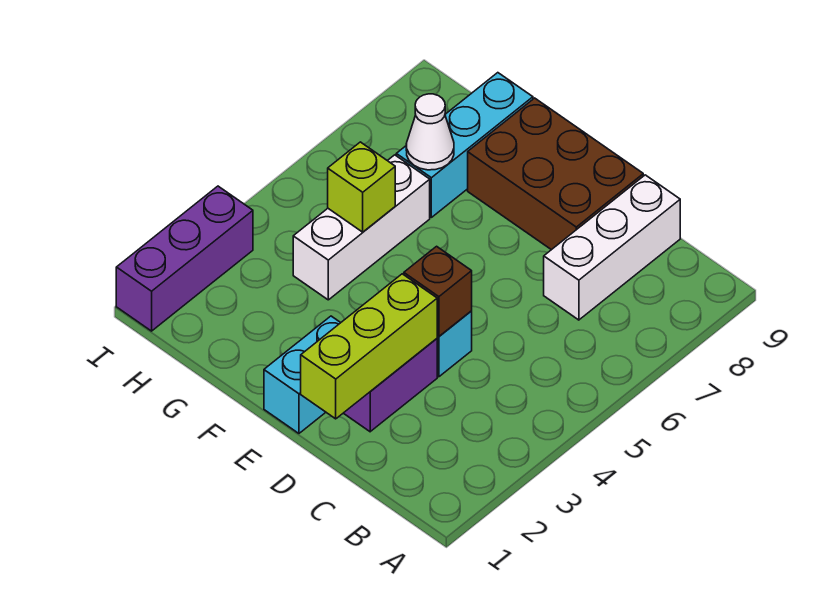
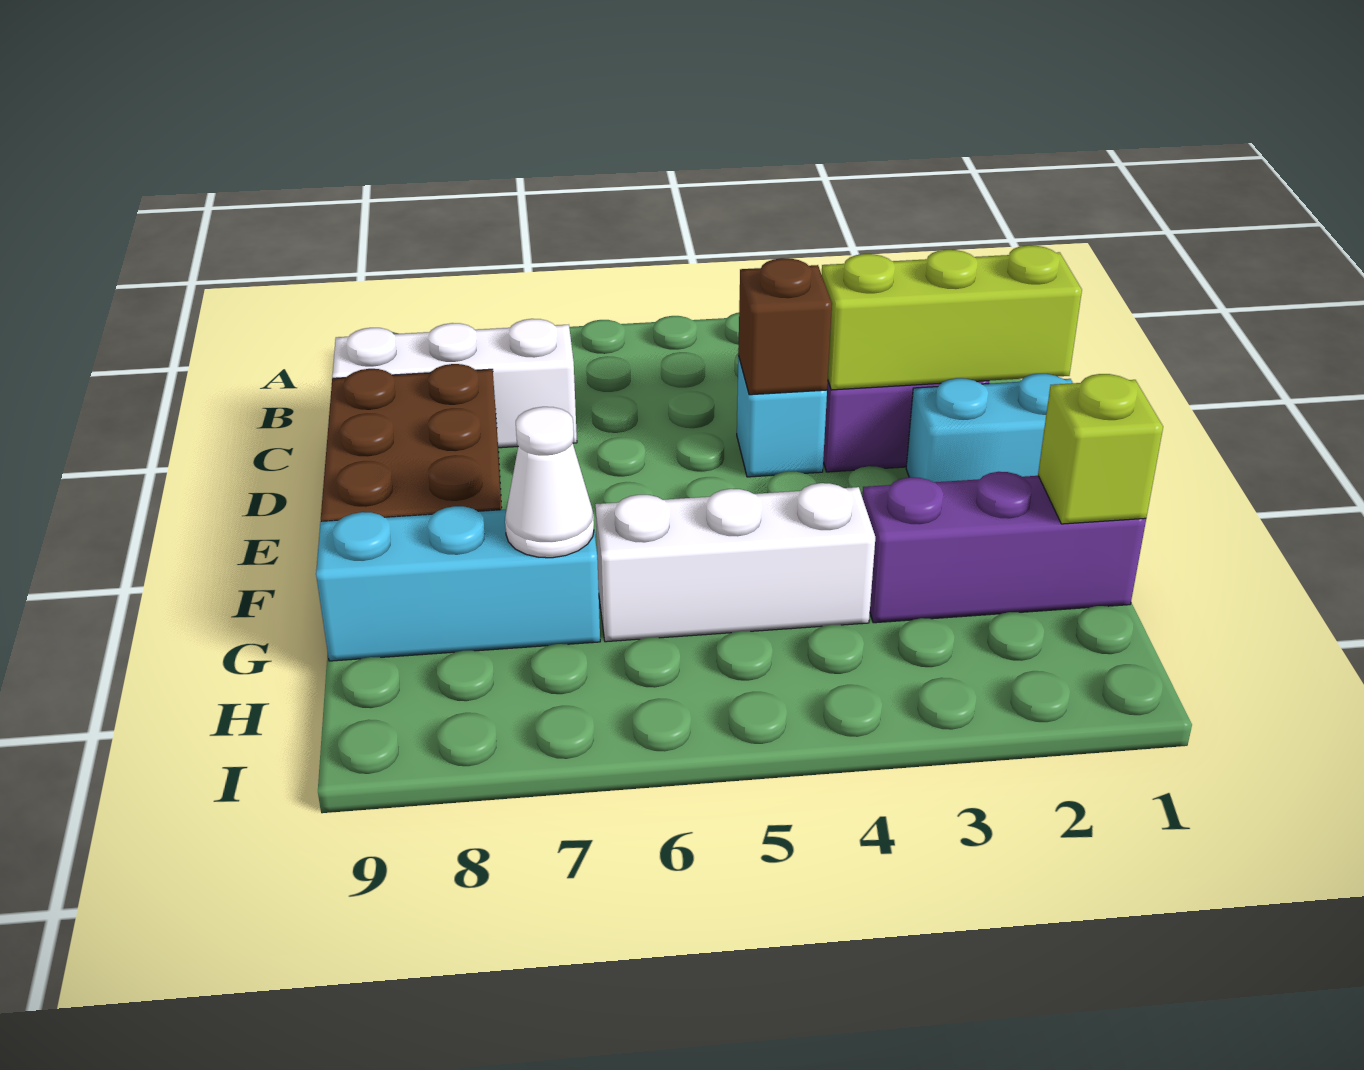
lime 1x1 brick [328,142,395,232] -> lime 1x1 brick moved to [1038,374,1163,524]
purple 1x3 brick [116,186,253,331] -> purple 1x3 brick moved to [862,472,1146,623]

